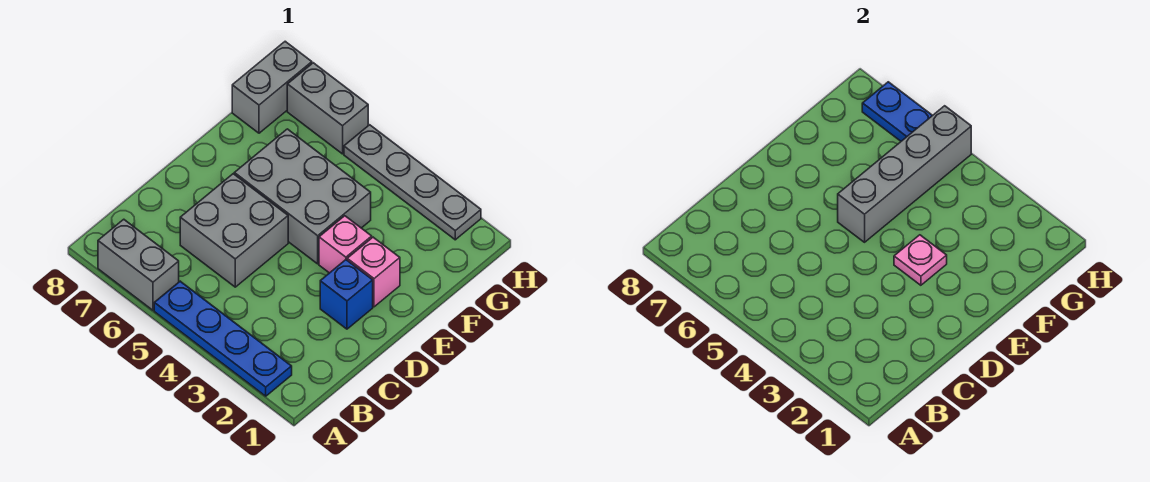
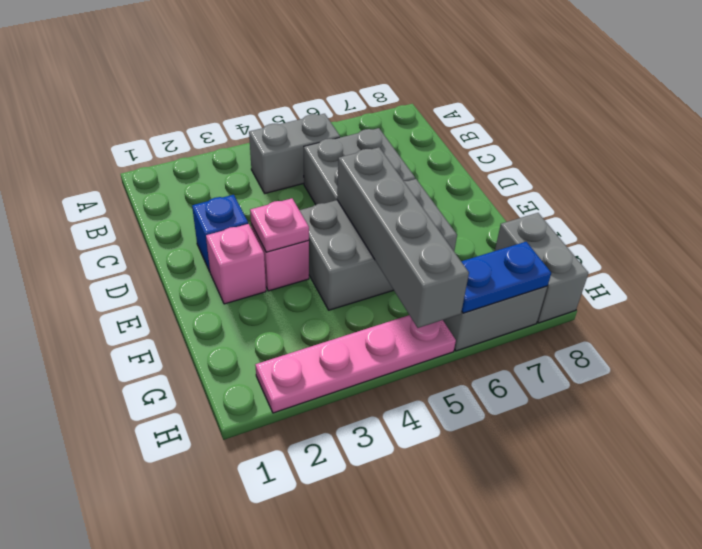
blue 1x4 plate [154,281,292,396] -> none
grey 1x2 brick [98,219,179,310] -> grey 1x2 brick moved to [249,114,340,193]
grey 1x4 plate [344,125,481,240] -> pink 1x4 plate [255,315,456,413]

